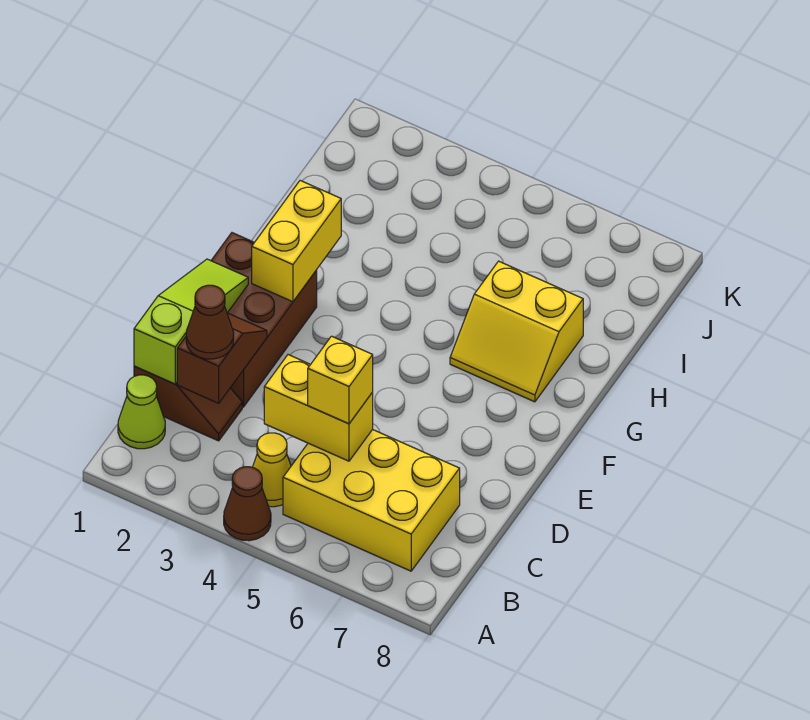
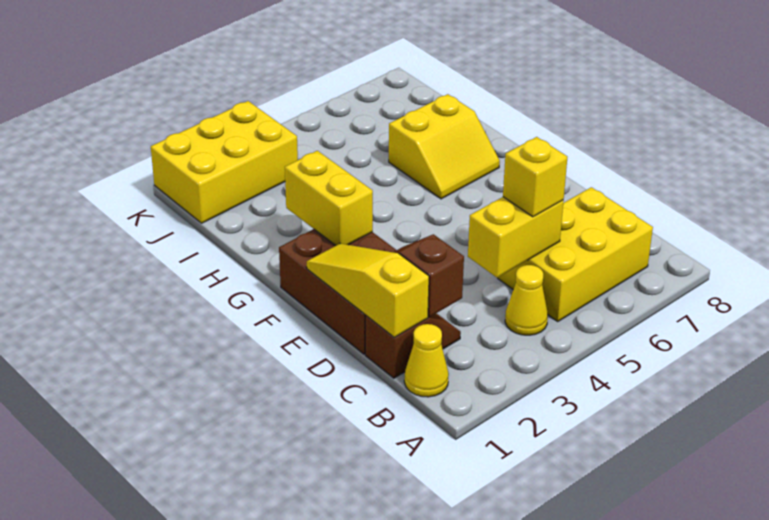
brown 1x1 cone [224,467,271,541] -> none
lime 1x1 cone [118,375,165,449] -> yellow 1x1 cone [404,324,449,397]
lime 1x3 slope [134,259,248,384] -> yellow 1x3 slope [307,244,429,337]
brown 1x1 cone [186,285,234,359] -> none
none -> yellow 2x3 brick [151,101,298,223]

